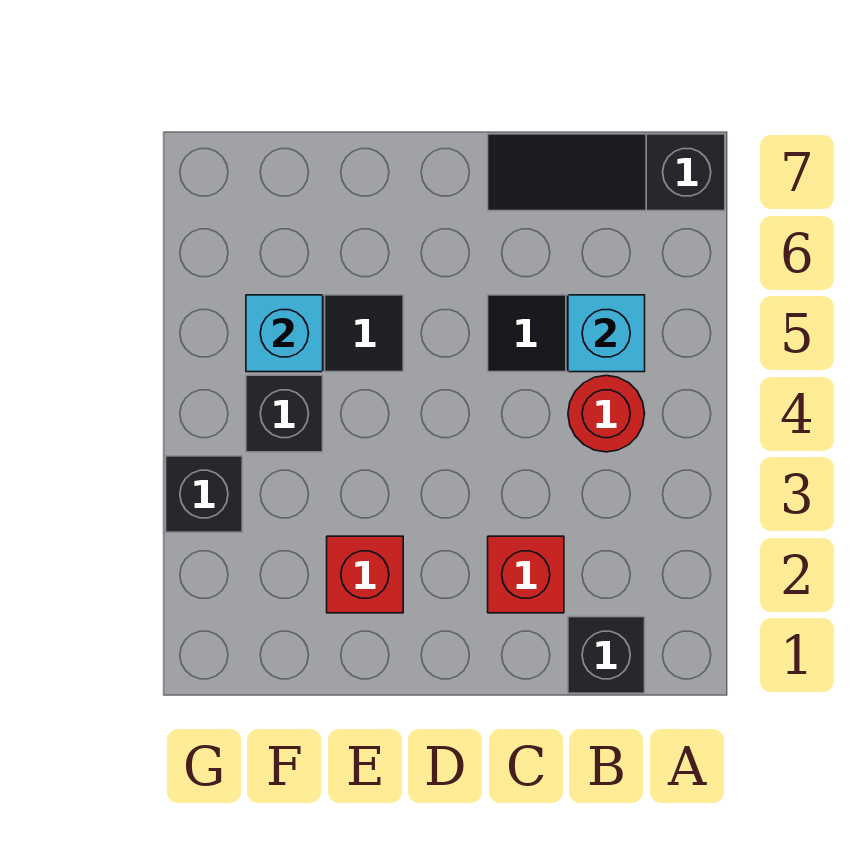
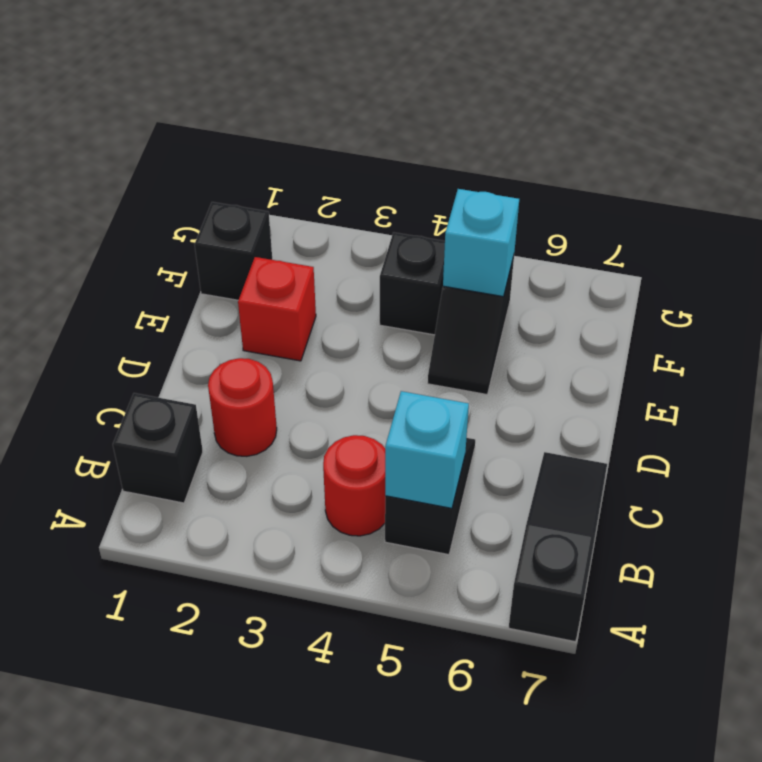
red 1x1 brick [488,536,564,613] -> red 1x1 round brick [208,358,277,456]
black 1x1 brick [166,456,242,532] -> black 1x1 brick moved to [195,202,272,300]

